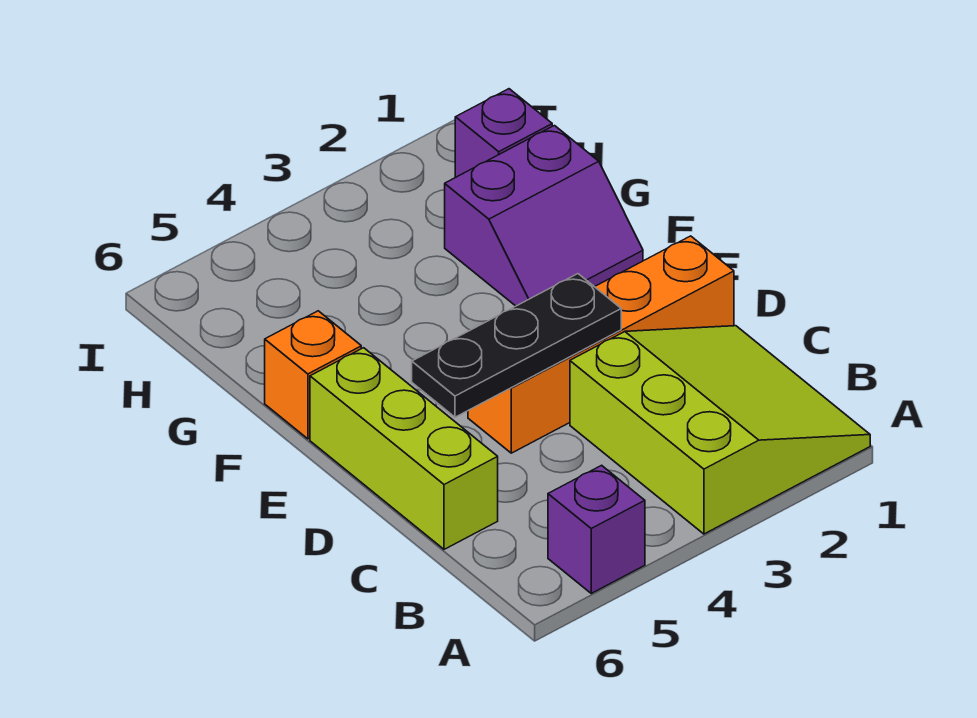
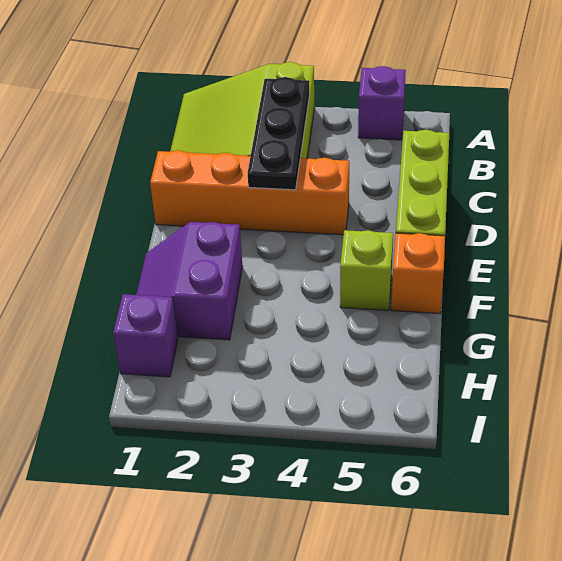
black 1x3 plate [412,274,621,417] -> black 1x3 plate turned to [248,77,310,190]
purple 2x2 slope [445,126,643,306] -> purple 2x2 slope turned to [136,222,243,340]
none -> lime 1x1 brick [340,230,393,310]

